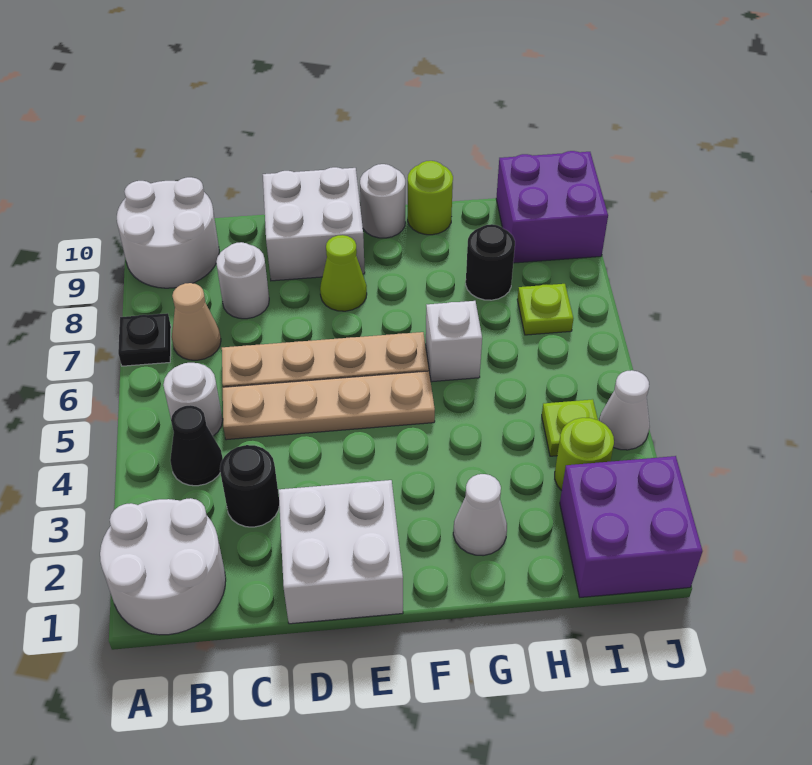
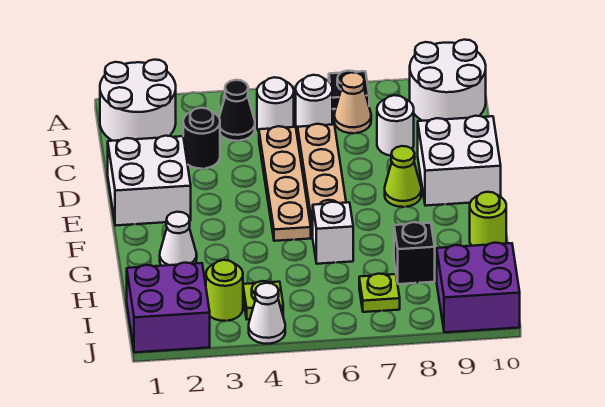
white 1x1 round brick [360,164,405,238] -> white 1x1 round brick moved to [296,75,332,129]
black 1x1 round brick [466,224,515,300] -> black 1x1 brick [394,222,435,284]

